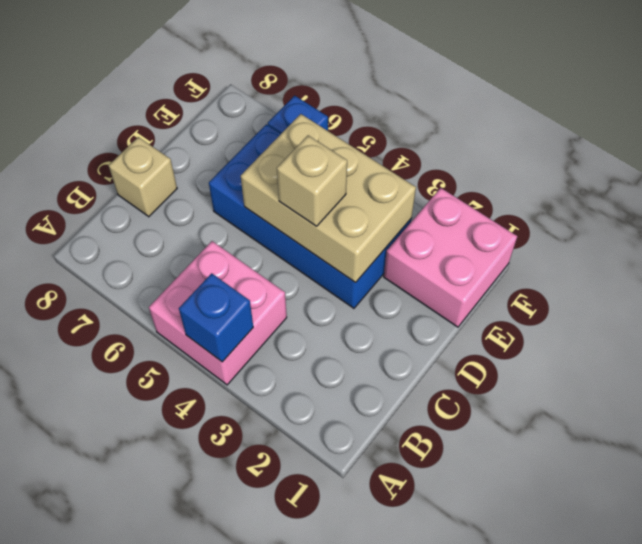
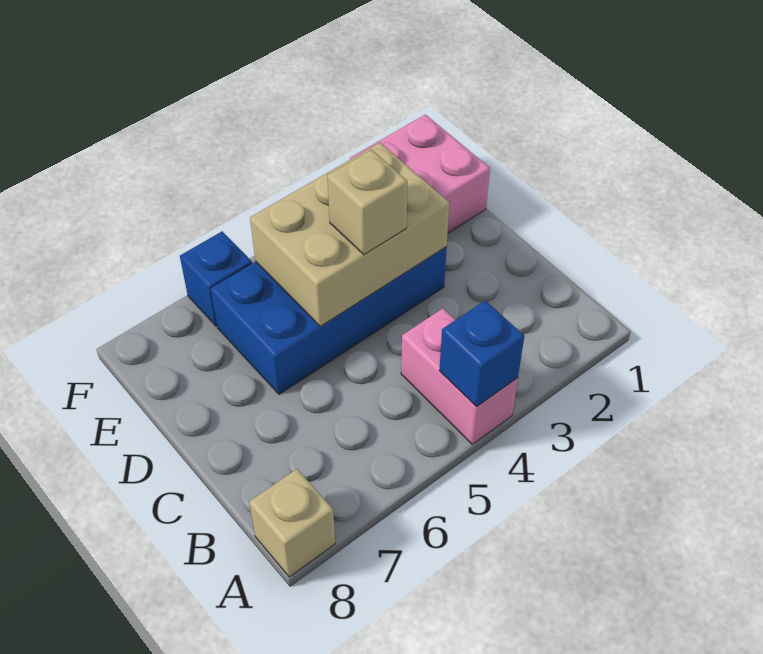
pink 2x2 brick [149,241,287,385] -> pink 1x2 brick [401,308,518,444]
tan 1x1 brick [109,137,177,217] -> tan 1x1 brick moved to [249,469,335,577]

